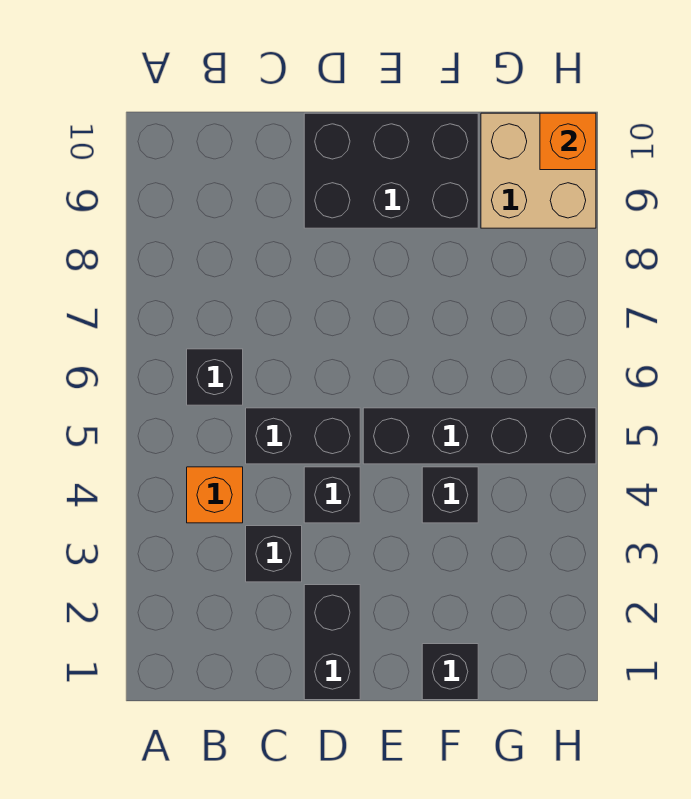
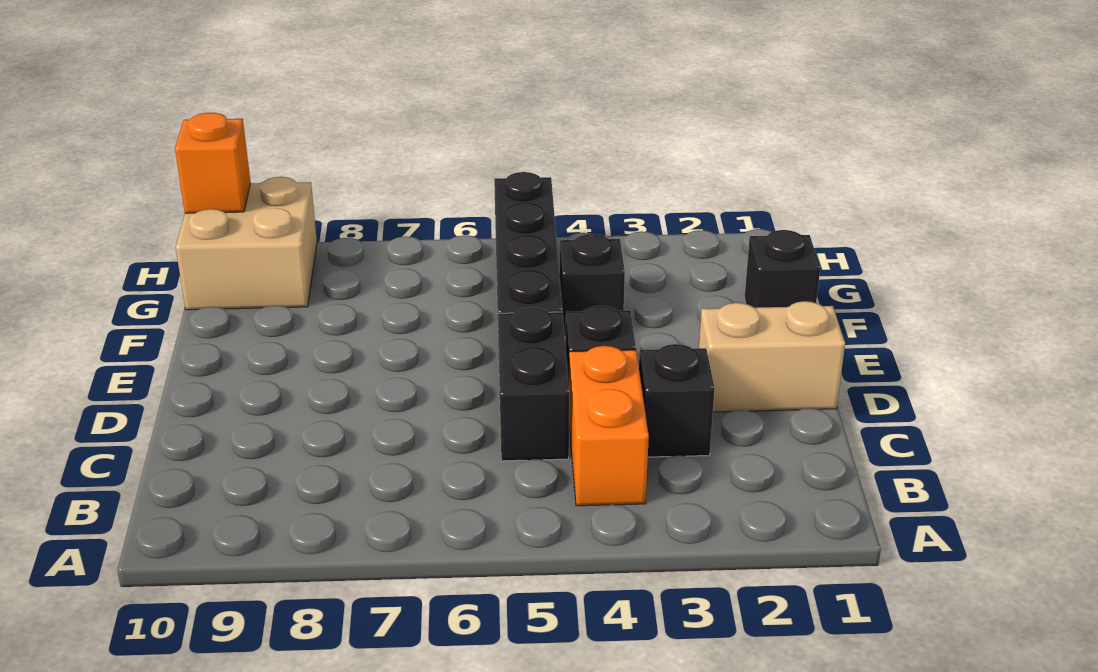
orange 1x1 brick [187,467,243,523] -> orange 1x2 brick [569,346,649,506]
black 1x1 brick [187,349,243,405] -> none
black 1x2 brick [304,585,360,700] -> tan 1x2 brick [699,301,845,412]
black 2x3 brick [304,113,478,228] -> none

